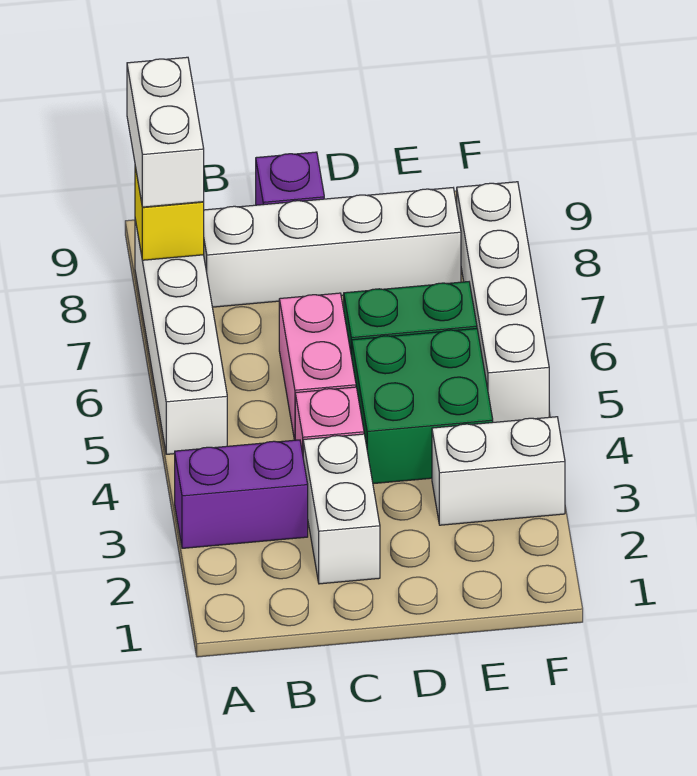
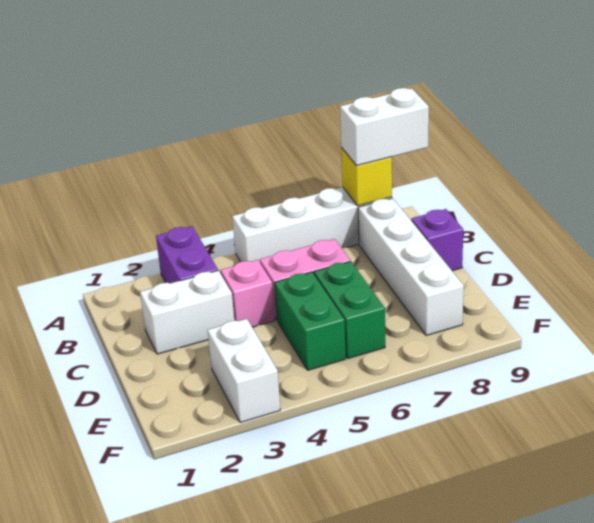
green 2x2 brick [352,329,493,484] -> green 1x2 brick [275,272,346,370]
white 1x4 brick [457,182,549,422] -> none

